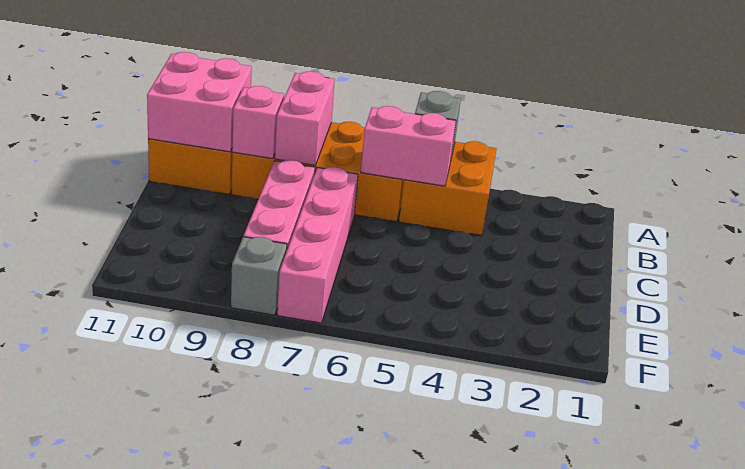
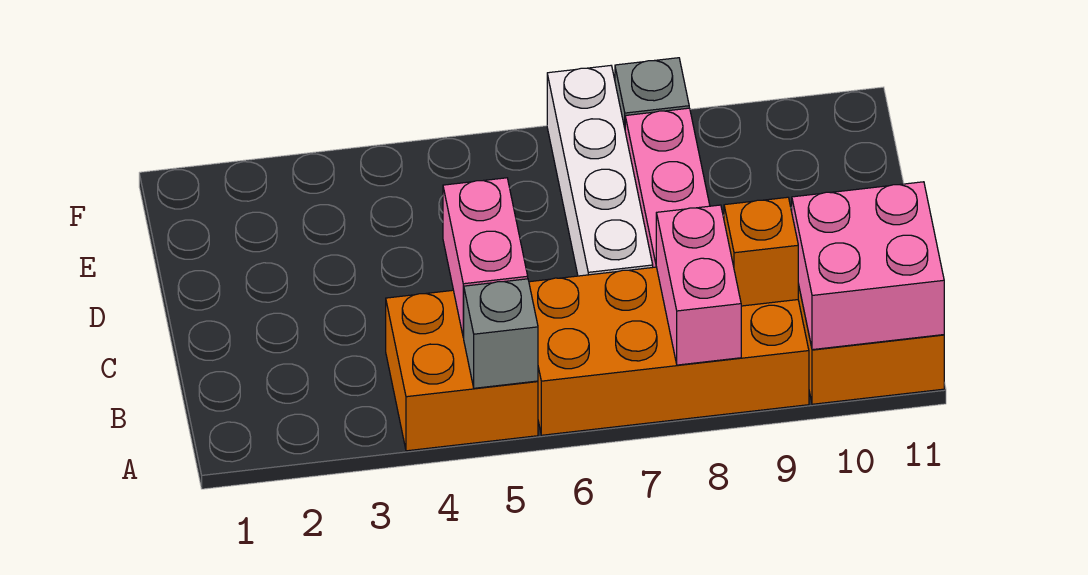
pink 1x2 brick [361,106,456,186] -> pink 1x2 brick turned to [443,178,528,338]
pink 1x1 brick [232,86,284,159] -> orange 1x1 brick [724,197,798,306]
pink 1x4 brick [277,167,358,323] -> white 1x4 brick [547,66,653,276]

